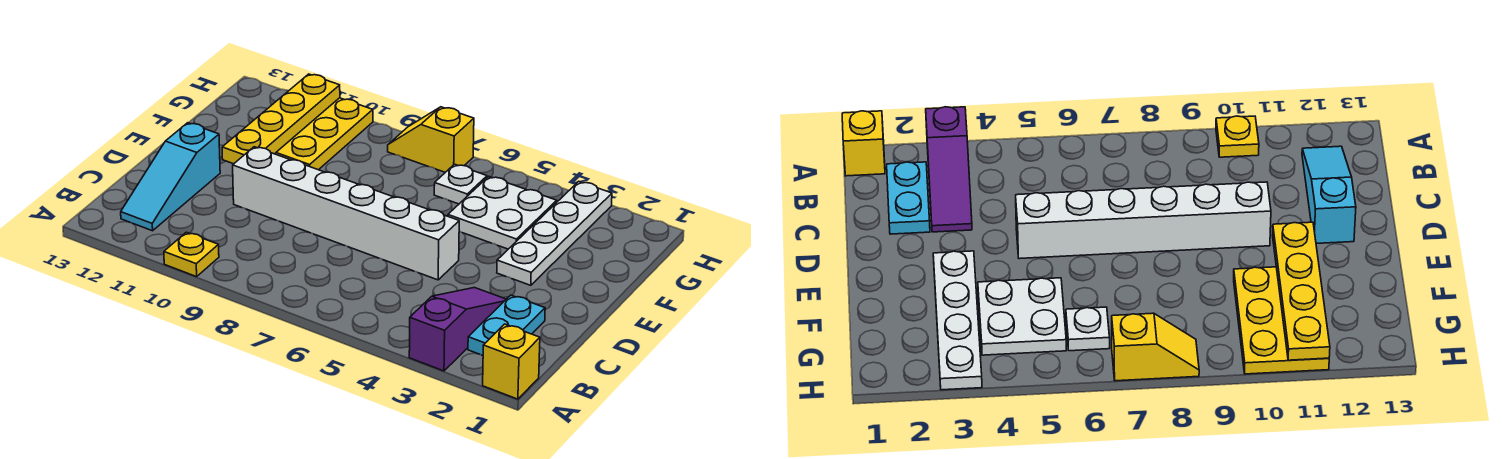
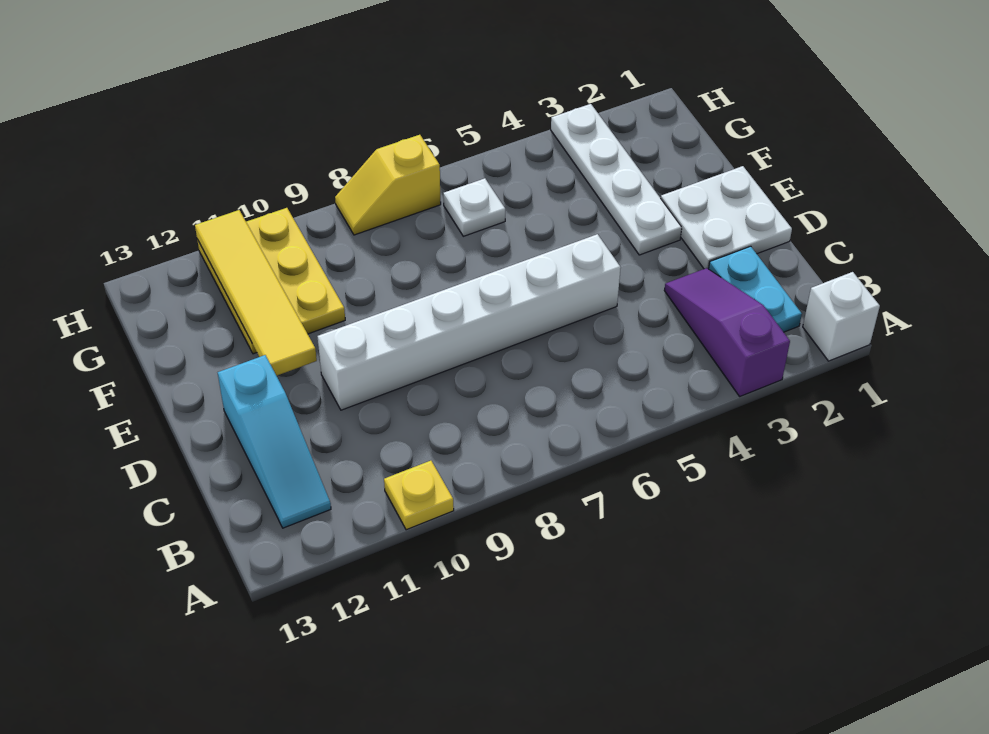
yellow 1x1 brick [483,324,540,399] -> white 1x1 brick [803,272,880,361]
yellow 1x4 plate [222,74,340,164] -> yellow 1x4 tile [195,210,317,376]
white 2x2 plate [448,177,557,249] -> white 2x2 plate moved to [661,166,792,269]

